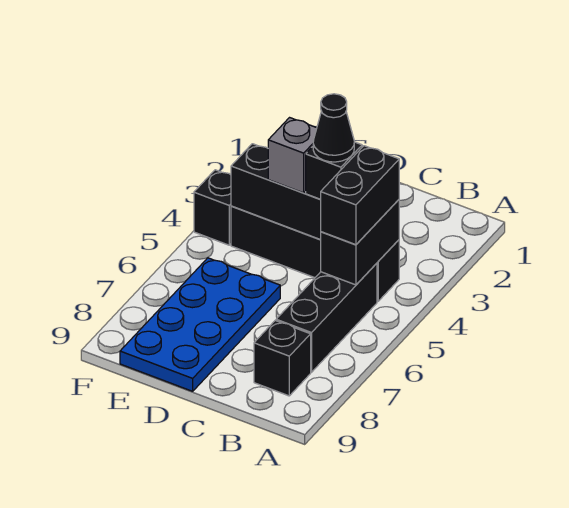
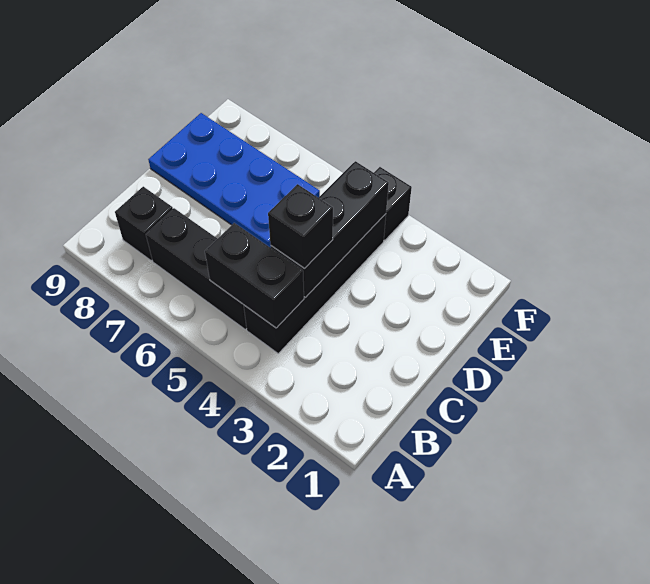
black 1x2 brick [320,146,399,245] -> none
black 1x1 cone [313,94,354,162] -> none
grey 1x1 brick [268,118,317,193] -> none

